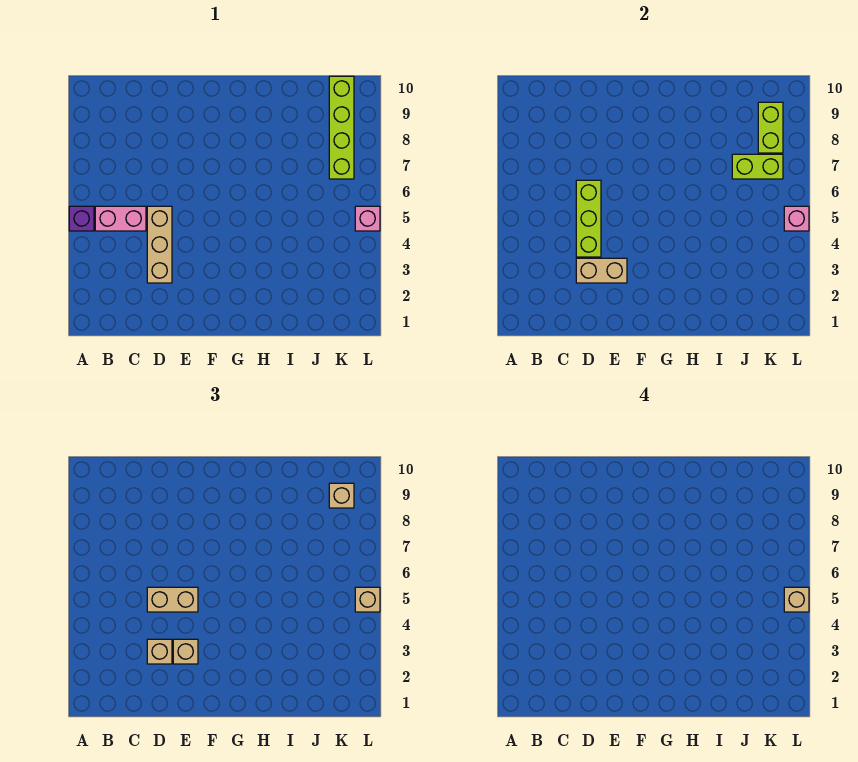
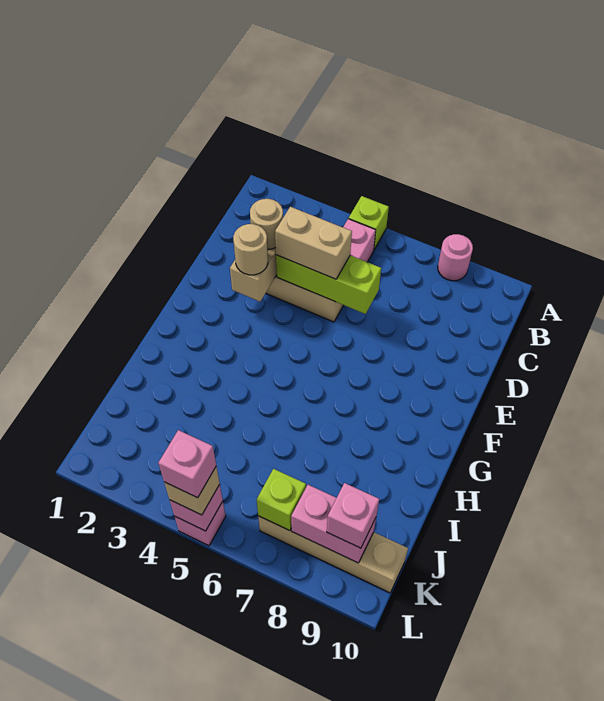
purple 1x1 brick [69,206,94,231] -> lime 1x1 brick [349,196,389,250]
none -> pink 1x1 round brick [438,234,473,281]
tan 1x1 brick [147,639,172,664] -> tan 1x1 round brick [250,199,283,249]
tan 1x2 brick [147,587,198,612] -> tan 1x2 brick turned to [275,207,352,279]
tan 1x1 brick [173,639,198,664] -> tan 1x1 round brick [233,224,268,275]
lime 1x2 brick [732,154,783,179] -> lime 1x1 brick [257,469,306,531]
lime 1x4 brick [329,76,354,179] -> tan 1x4 brick [258,516,408,593]
lime 1x2 brick [758,102,783,153] -> pink 1x2 brick [291,485,376,563]
tan 1x1 brick [329,483,354,508] -> pink 1x1 brick [327,483,379,548]
tan 1x1 brick [784,587,809,612] -> pink 1x1 brick [158,430,216,498]

